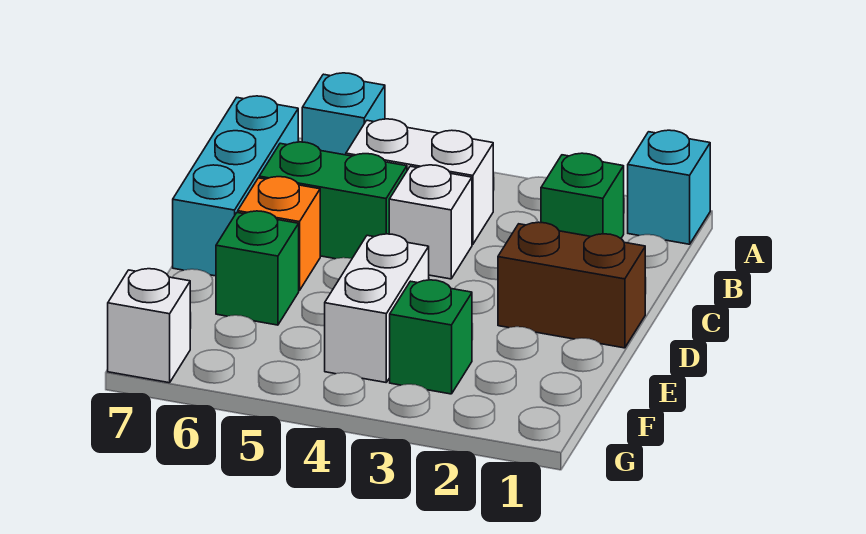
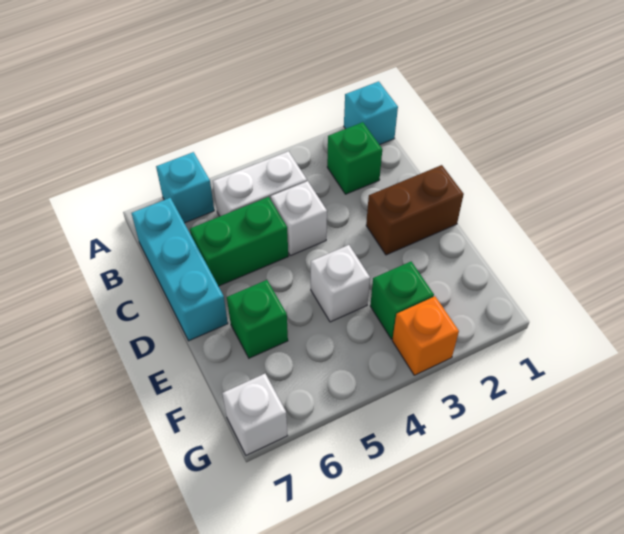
orange 1x1 brick [238,177,320,291] -> orange 1x1 brick moved to [392,296,459,375]
white 1x2 brick [325,234,429,382] -> white 1x1 brick [311,245,370,322]

